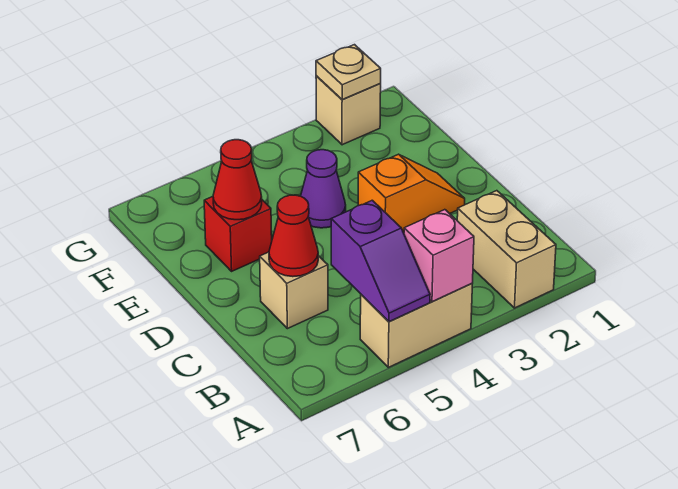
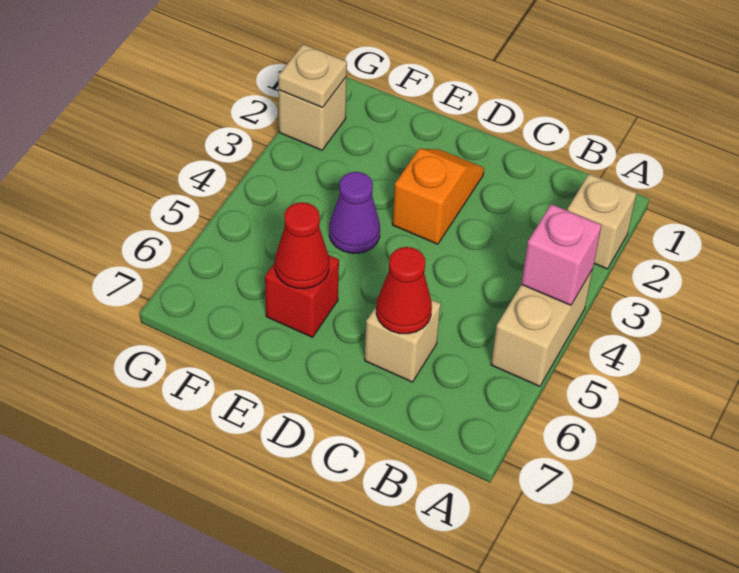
tan 1x2 brick [457,191,556,308] -> tan 1x1 brick [567,174,637,269]
purple 1x2 slope [331,200,430,322] -> none

